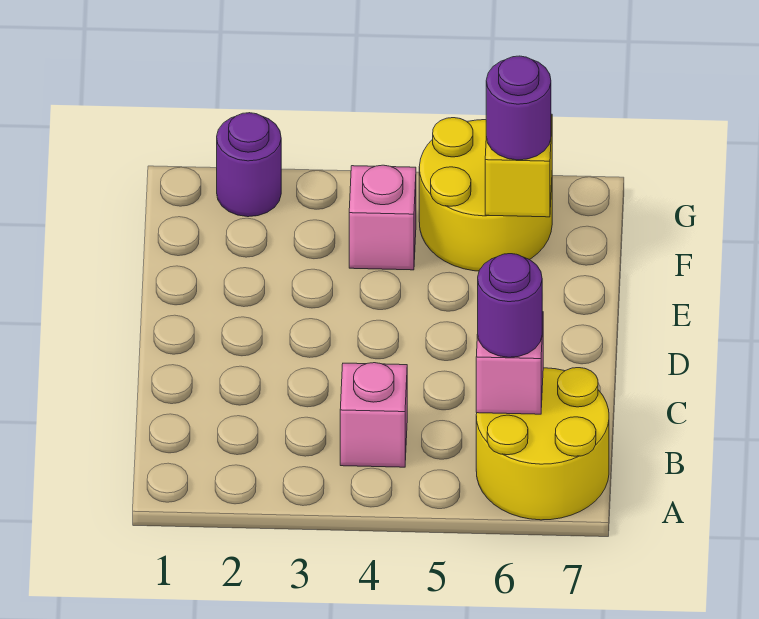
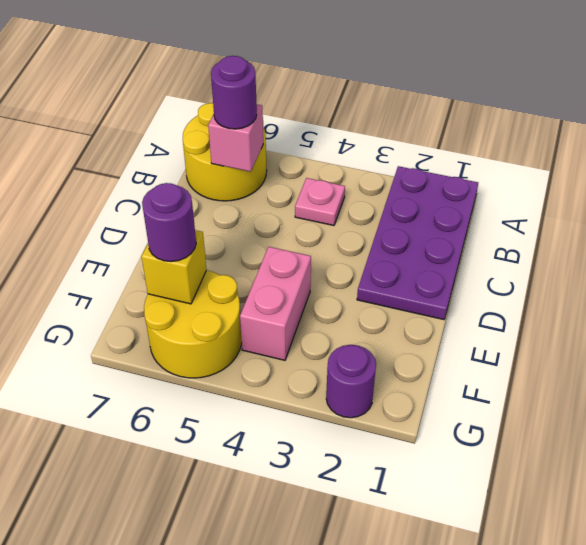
none -> purple 2x4 plate [357,166,478,320]
pink 1x1 brick [340,363,407,467] -> pink 1x1 plate [295,178,345,226]
pink 1x1 brick [349,165,416,270] -> pink 1x2 brick [240,247,311,360]

